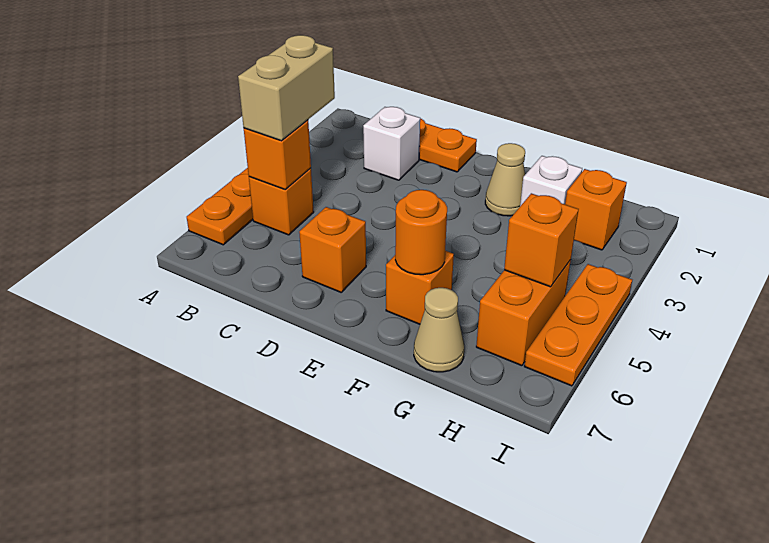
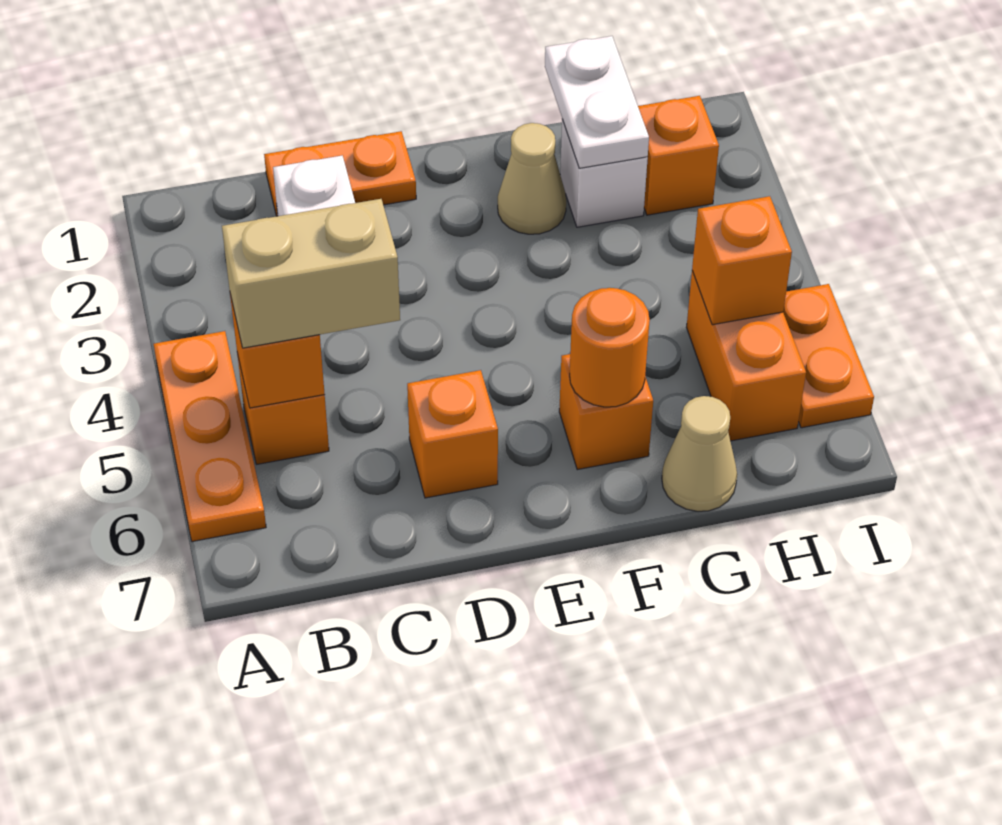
tan 1x2 brick [238,35,335,141] -> tan 1x2 brick turned to [222,199,400,348]
none -> white 1x2 plate [545,36,649,168]
orange 1x3 plate [524,264,632,386] -> orange 1x2 plate [783,284,874,428]

